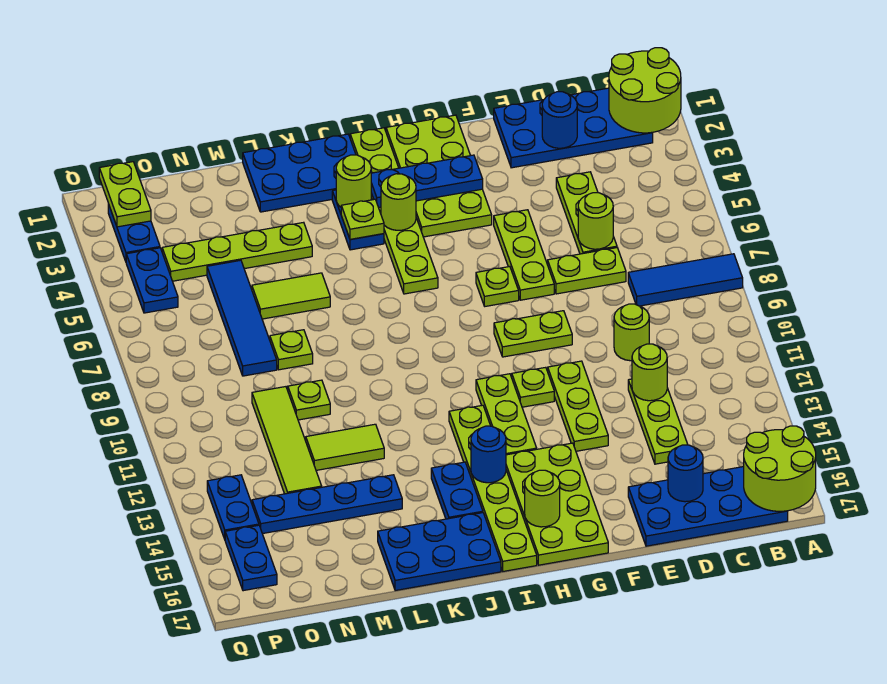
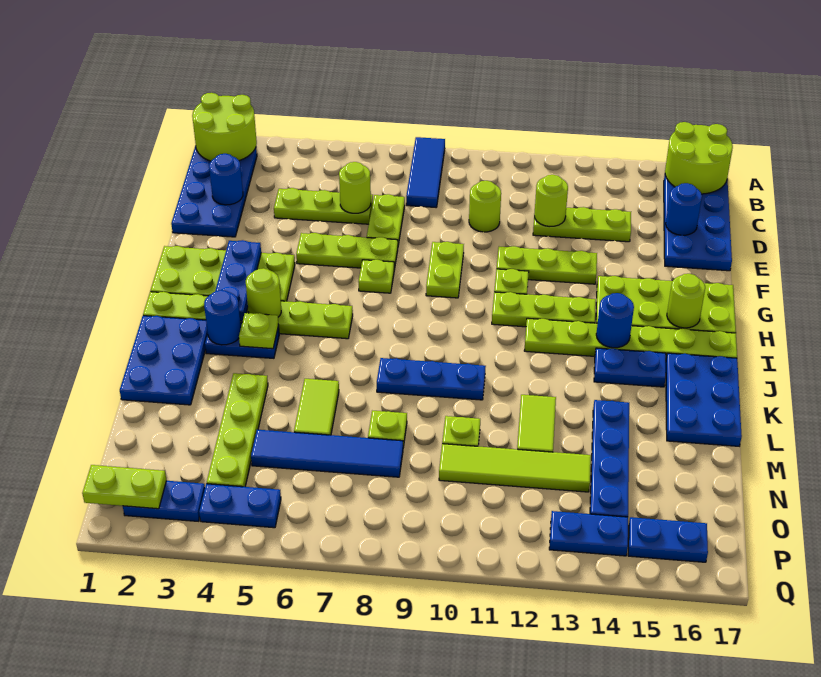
lime 1x1 round brick [336,155,371,207] -> blue 1x1 round brick [204,290,241,345]
none -> blue 1x3 plate [377,358,486,400]

